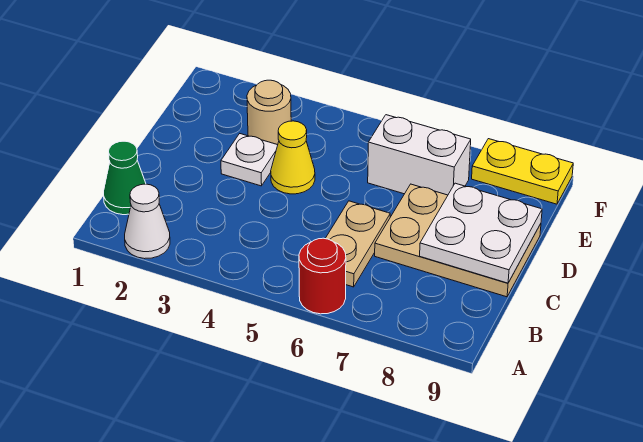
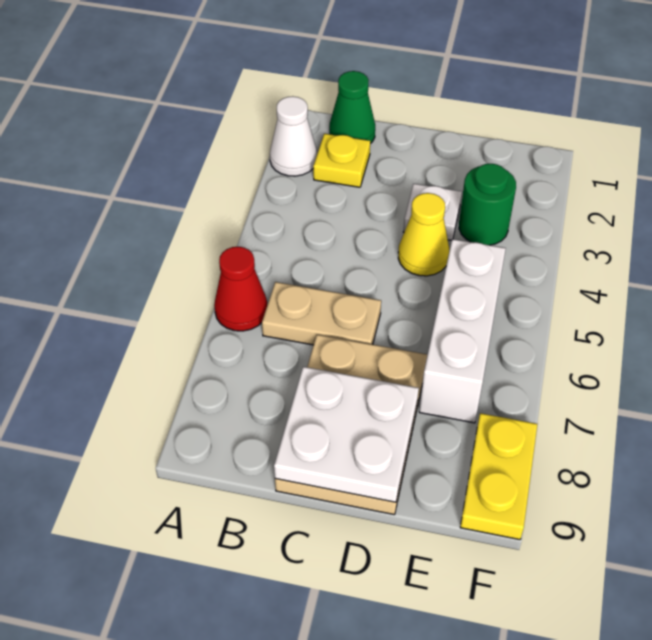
red 1x1 round brick [299,238,346,314] -> red 1x1 cone [214,247,267,331]
none -> yellow 1x1 plate [313,134,370,187]
tan 1x1 round brick [247,80,291,145] -> green 1x1 round brick [459,164,516,245]
white 1x2 brick [368,115,471,195] -> white 1x3 brick [419,239,506,423]

